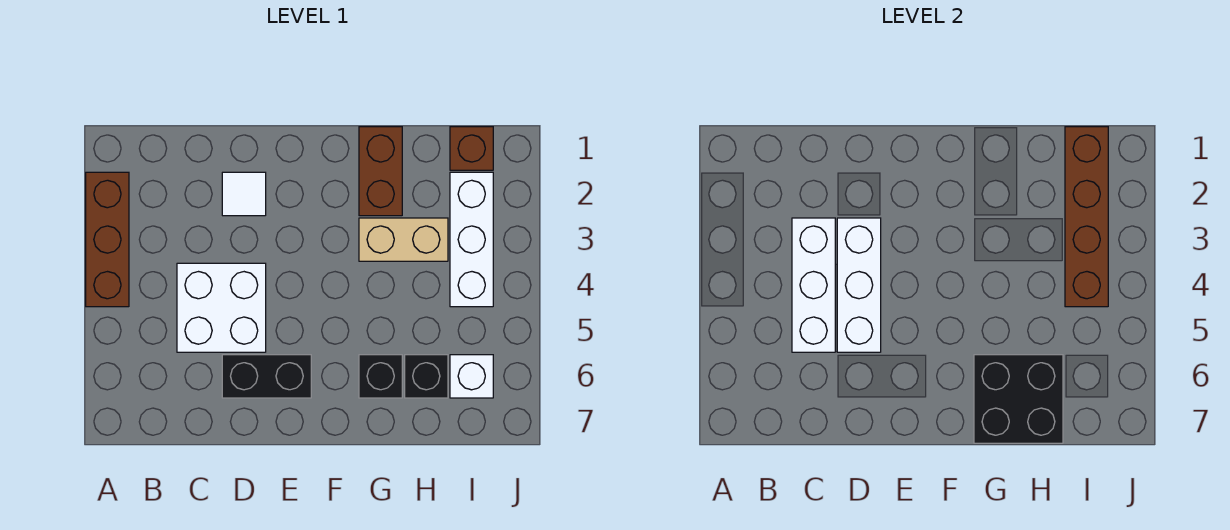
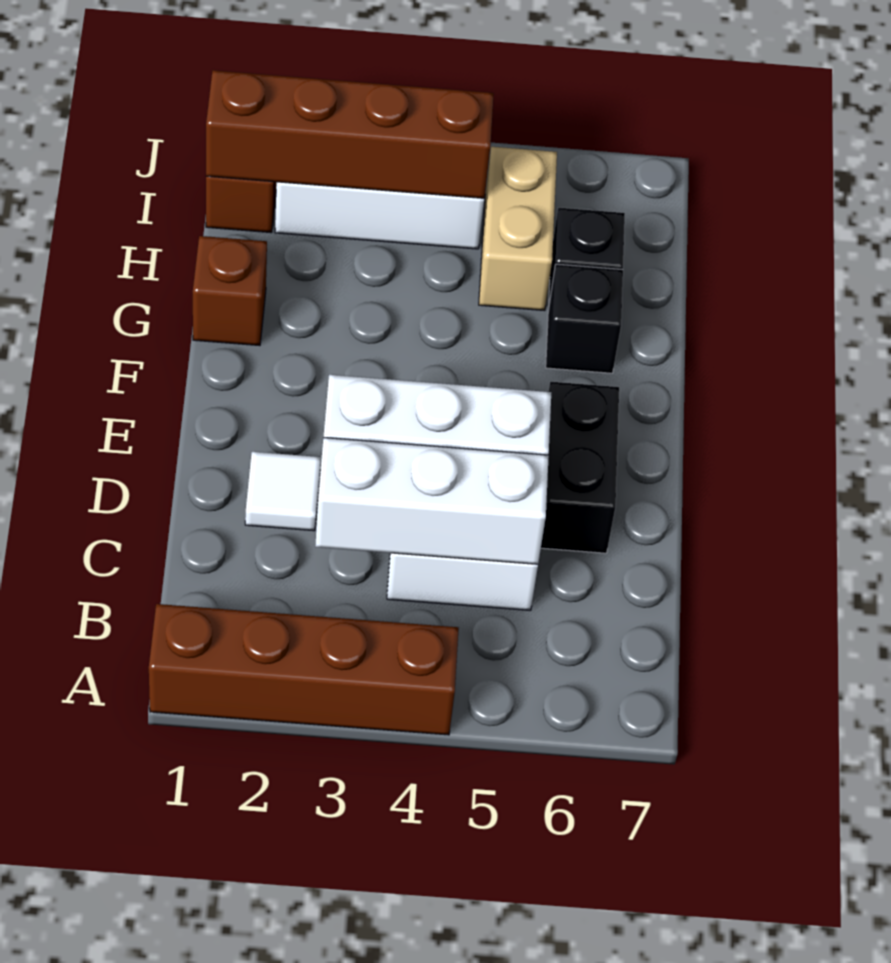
brown 1x3 brick [86,172,129,307] -> brown 1x4 brick [149,604,459,735]
brown 1x2 brick [359,127,402,216] -> brown 1x1 brick [193,236,267,346]
tan 1x2 brick [359,218,448,261] -> tan 1x2 brick moved to [479,147,557,311]
black 2x2 brick [974,355,1063,443] -> none
white 1x1 brick [450,355,493,398] -> none

